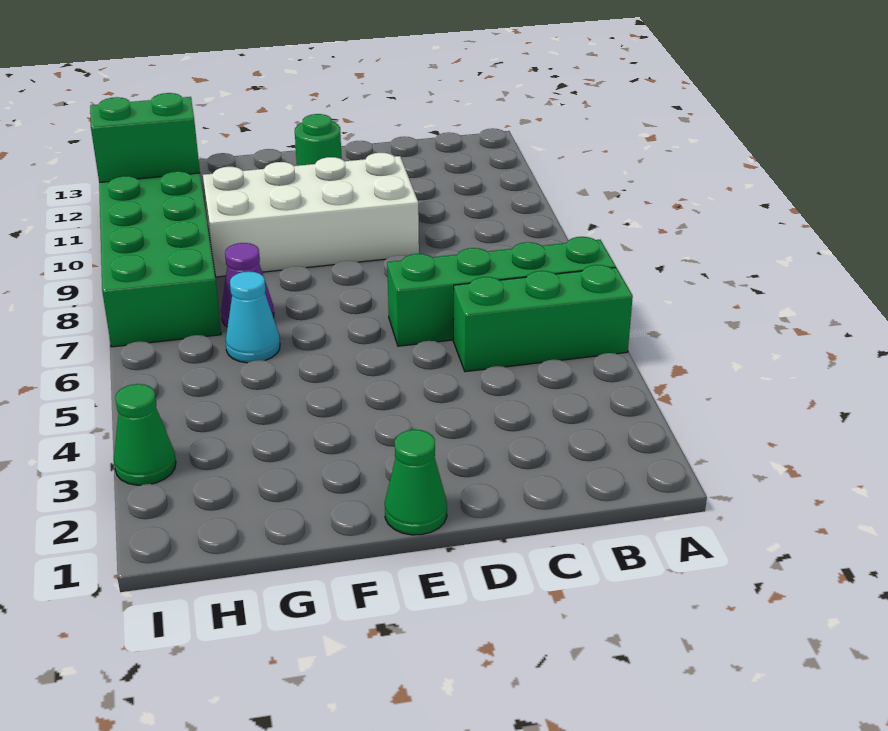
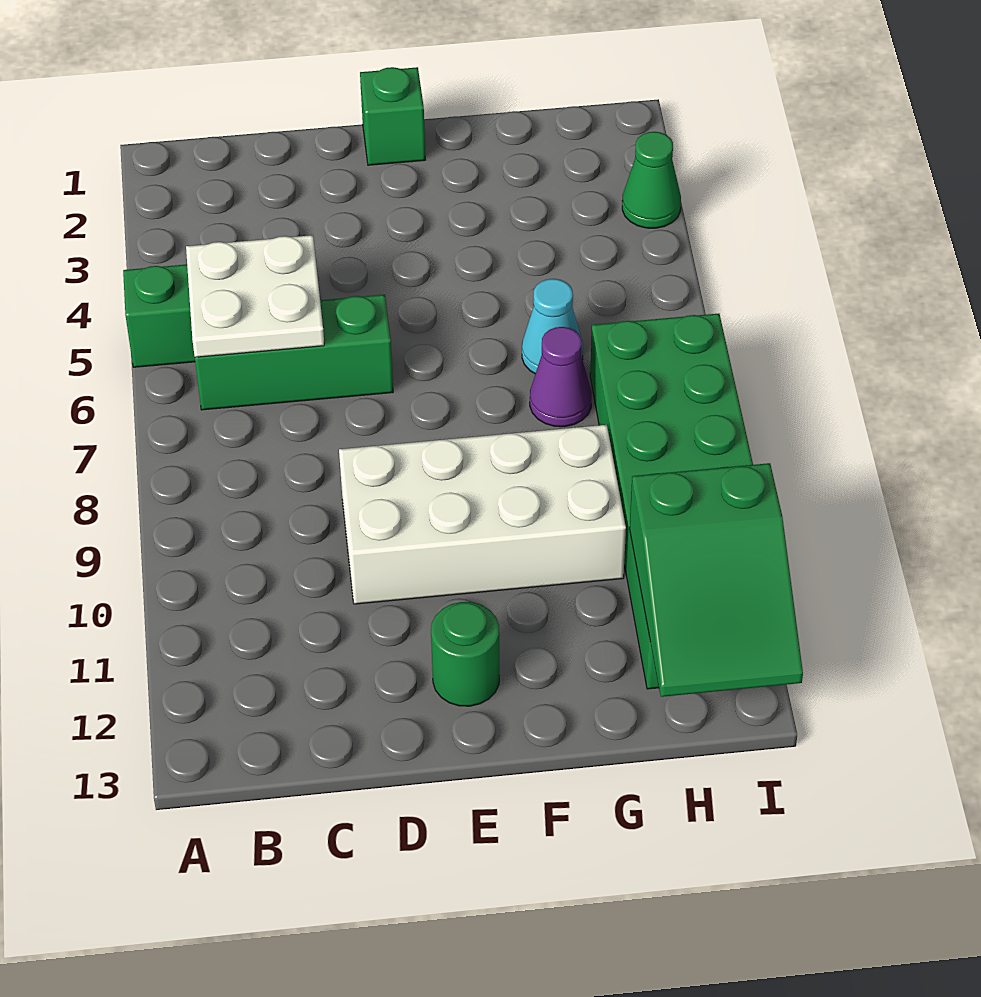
green 1x4 brick [387,237,616,346] -> green 1x3 brick [195,295,393,410]
none -> white 2x2 plate [186,235,324,357]
green 1x1 cone [385,430,447,535] -> green 1x1 brick [360,67,425,165]

